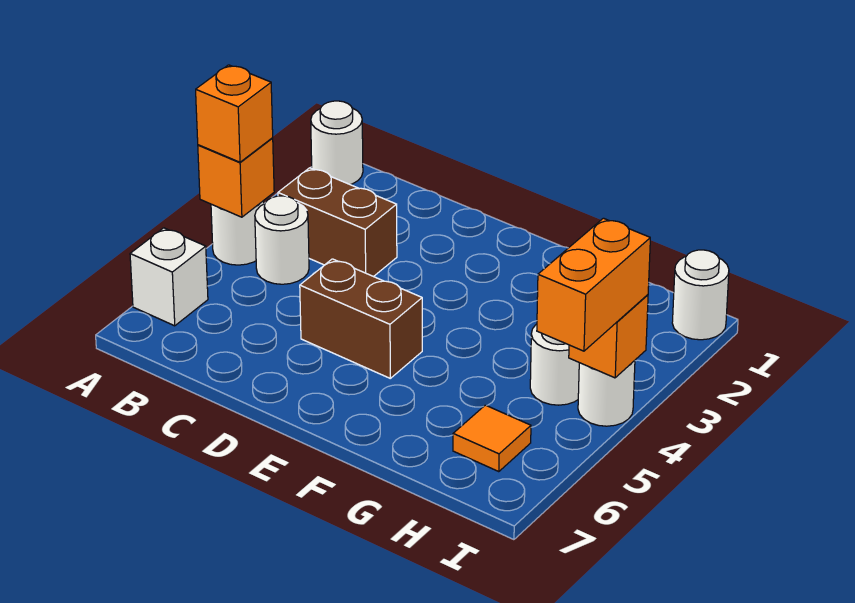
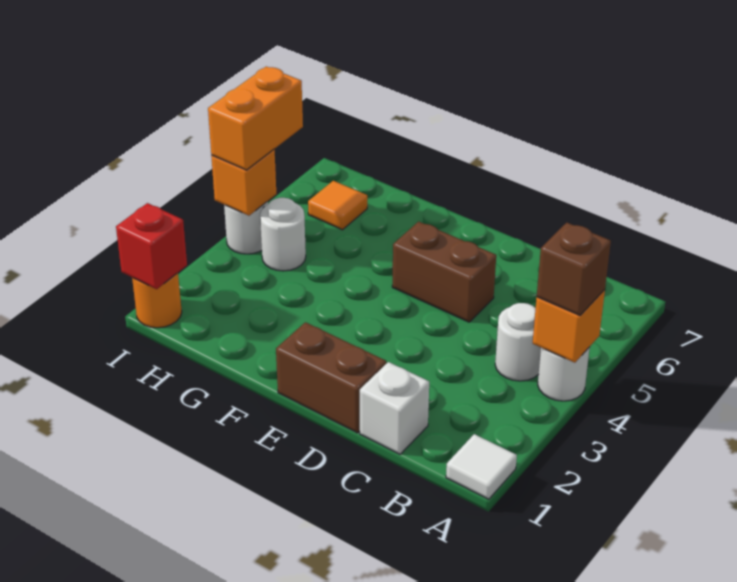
white 1x1 round brick [311,101,363,185] -> white 1x1 tile [446,434,517,499]
orange 1x1 brick [196,65,273,162] -> brown 1x1 brick [537,223,611,315]
white 1x1 brick [130,228,208,326] -> white 1x1 brick moved to [360,362,429,454]
brown 1x2 brick [278,168,397,277] -> brown 1x2 brick moved to [276,322,386,433]
white 1x1 round brick [672,250,729,340] -> orange 1x1 round brick [132,273,182,328]
none -> red 1x1 brick [116,203,187,289]

